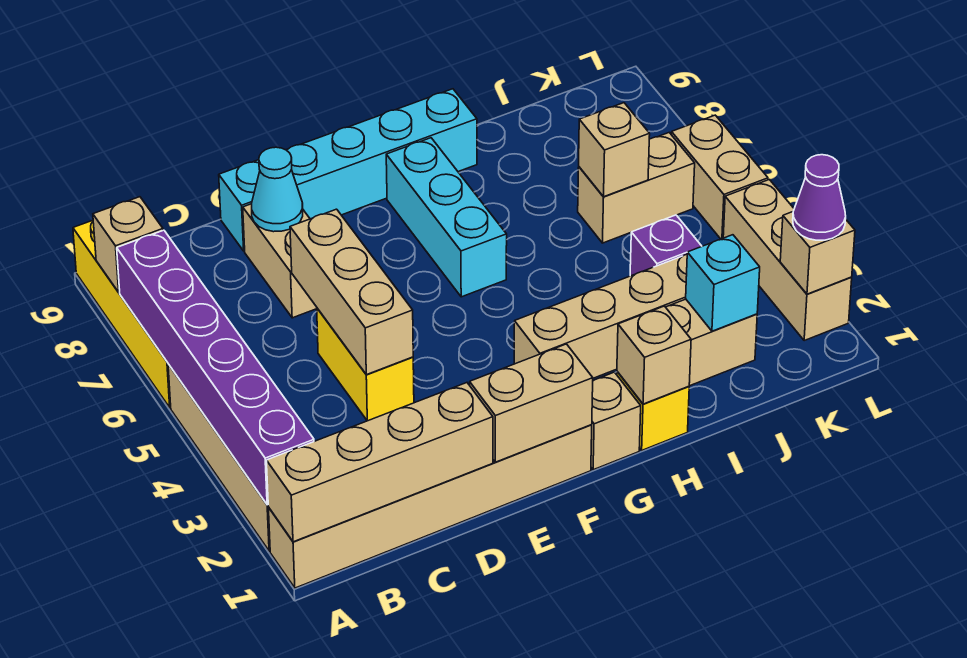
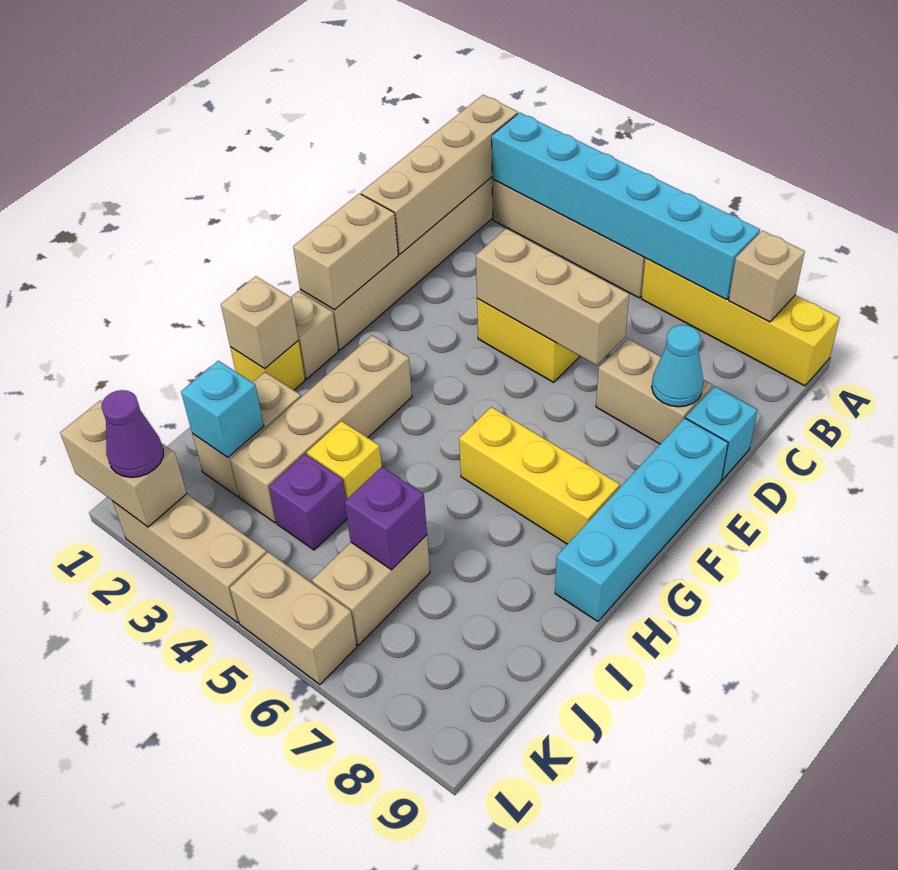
purple 1x6 brick [117,230,314,505] -> cyan 1x6 brick [492,113,760,300]
cyan 1x3 brick [386,138,507,297] -> yellow 1x3 brick [459,407,620,544]
none -> yellow 1x1 brick [307,421,382,500]
tan 1x1 brick [579,103,650,197] -> purple 1x1 brick [345,467,427,570]
tan 1x1 brick [780,212,855,294] -> tan 1x2 brick [60,400,187,527]

